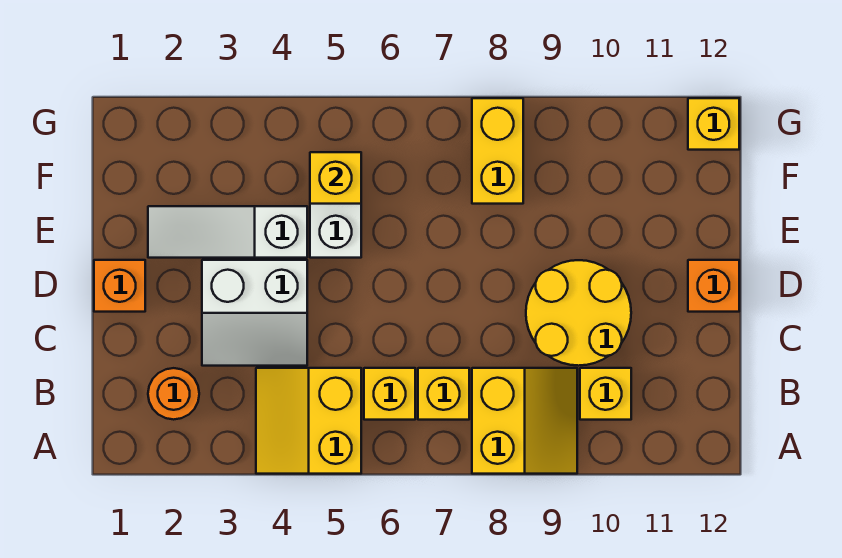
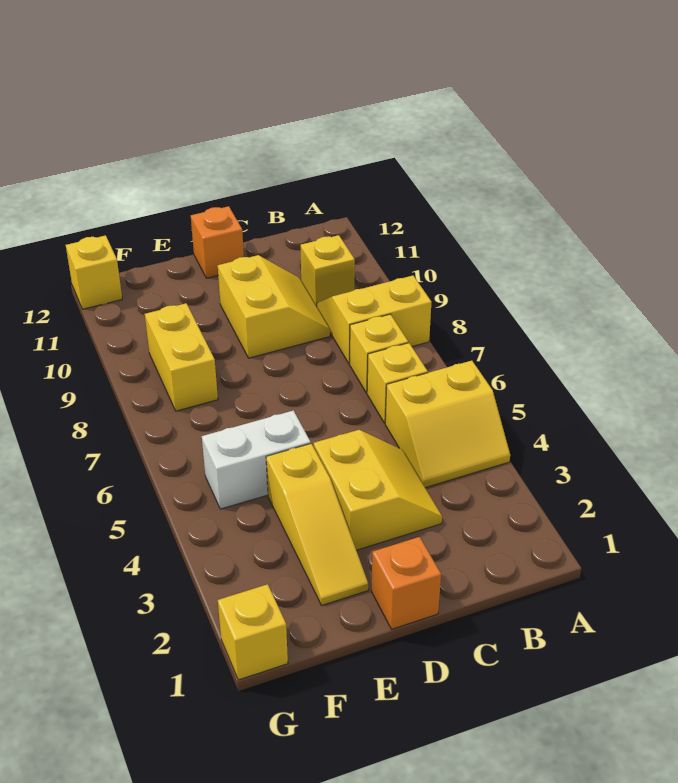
orange 1x1 round brick [148,368,199,420] -> none
white 2x2 slope [202,260,307,366] -> yellow 2x2 slope [314,430,442,550]
yellow 2x2 round brick [526,260,631,366] -> yellow 2x2 slope [218,255,330,358]
white 1x3 slope [148,206,307,258] -> yellow 1x3 slope [266,444,368,605]
yellow 1x1 brick [310,152,361,204] -> yellow 1x1 brick moved to [218,584,288,680]
yellow 1x2 brick [472,98,523,204] -> yellow 1x2 brick turned to [145,303,218,411]

